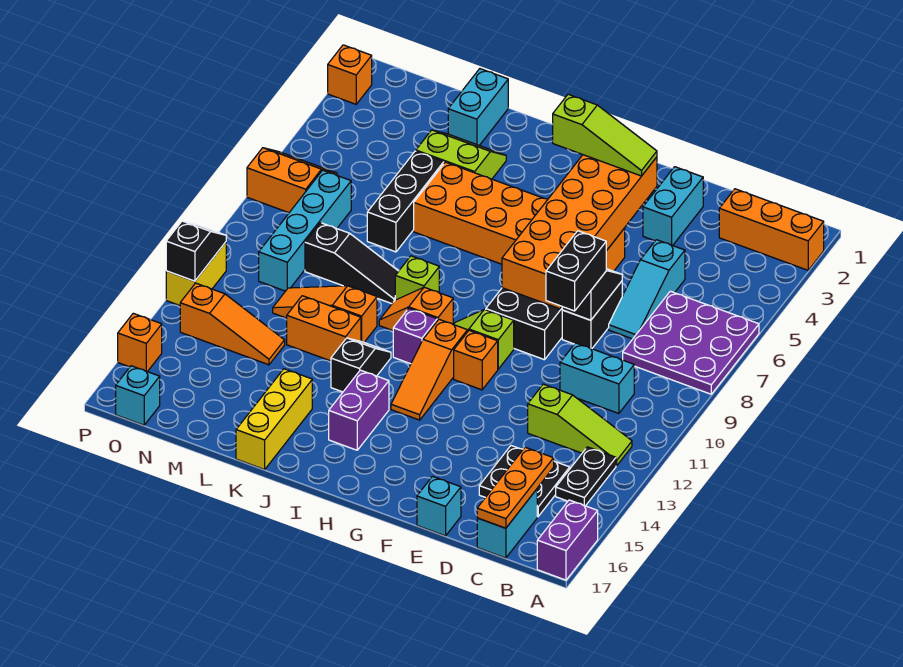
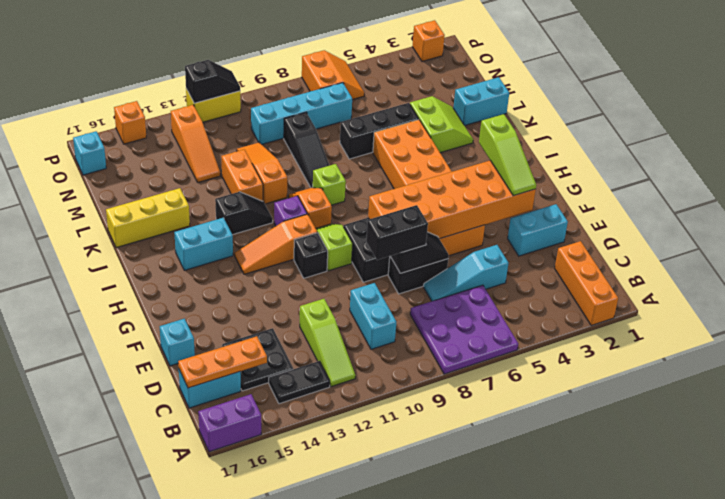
orange 1x1 brick [454,330,498,390] -> black 1x1 brick [294,233,328,278]
purple 1x2 brick [329,370,389,450] -> cyan 1x2 brick [174,218,233,270]

